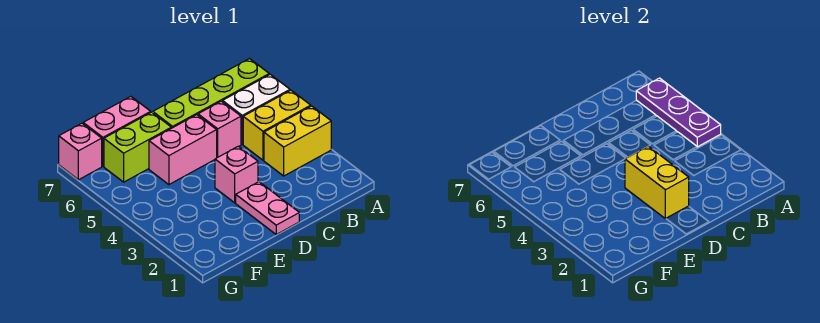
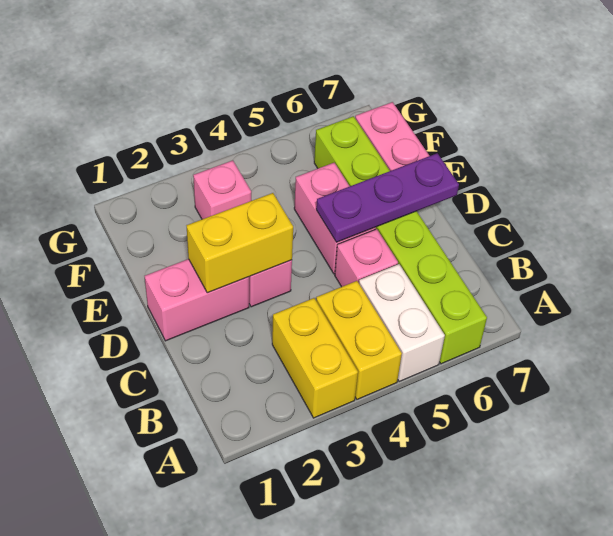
purple 1x3 plate [636,78,721,147] -> purple 1x3 plate moved to [316,153,459,242]
pink 1x2 plate [236,182,299,234] -> pink 1x2 brick [145,259,249,341]
pink 1x1 brick [59,123,102,180] -> pink 1x1 brick moved to [193,160,251,219]

